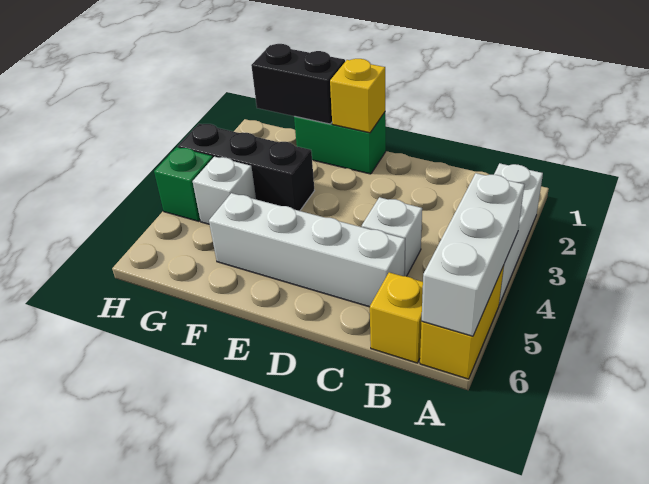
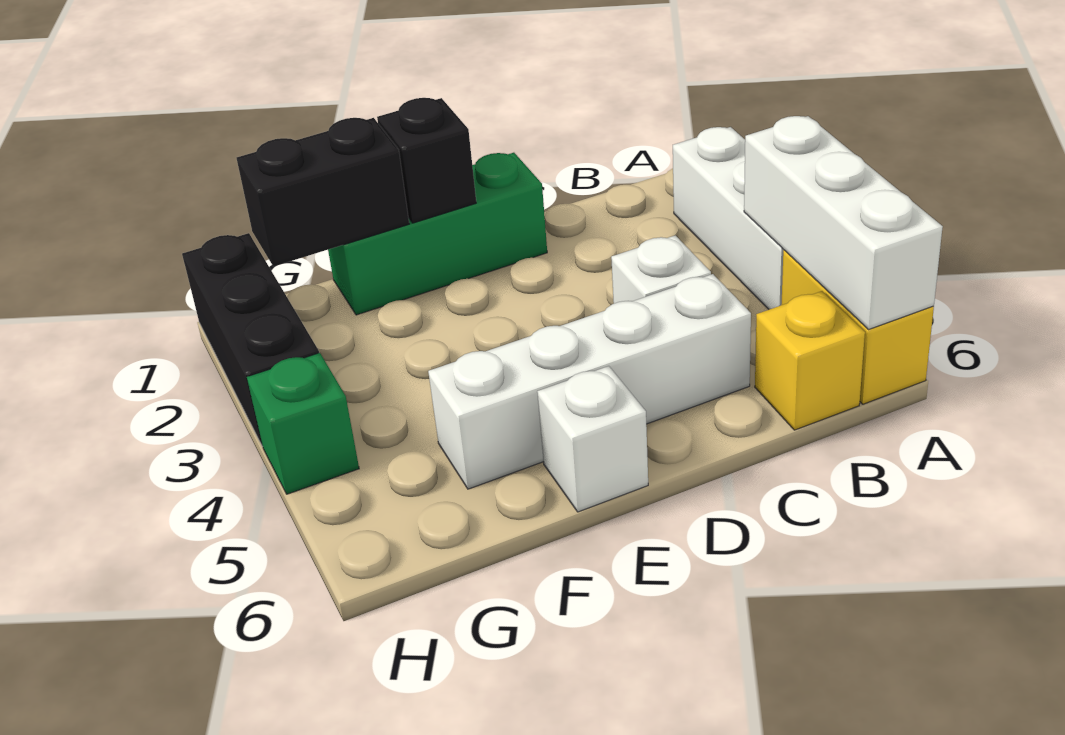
green 1x2 brick [294,112,386,174] -> green 1x3 brick [328,153,547,315]
yellow 1x1 brick [330,59,385,133] -> black 1x1 brick [377,98,476,223]
black 1x3 brick [178,124,314,211] -> black 1x3 brick turned to [182,233,319,446]
white 1x1 brick [193,157,256,224] -> white 1x1 brick moved to [537,366,648,512]

